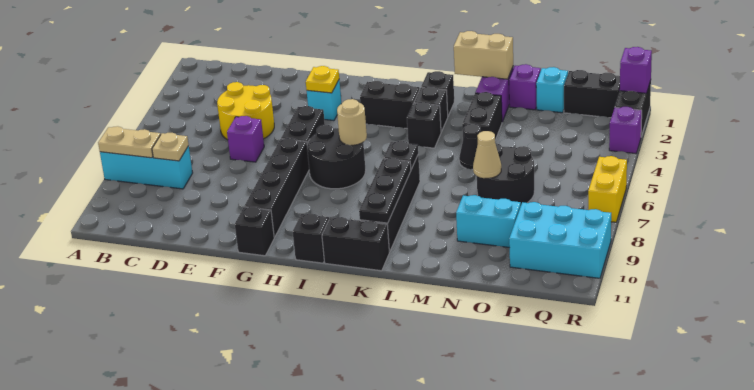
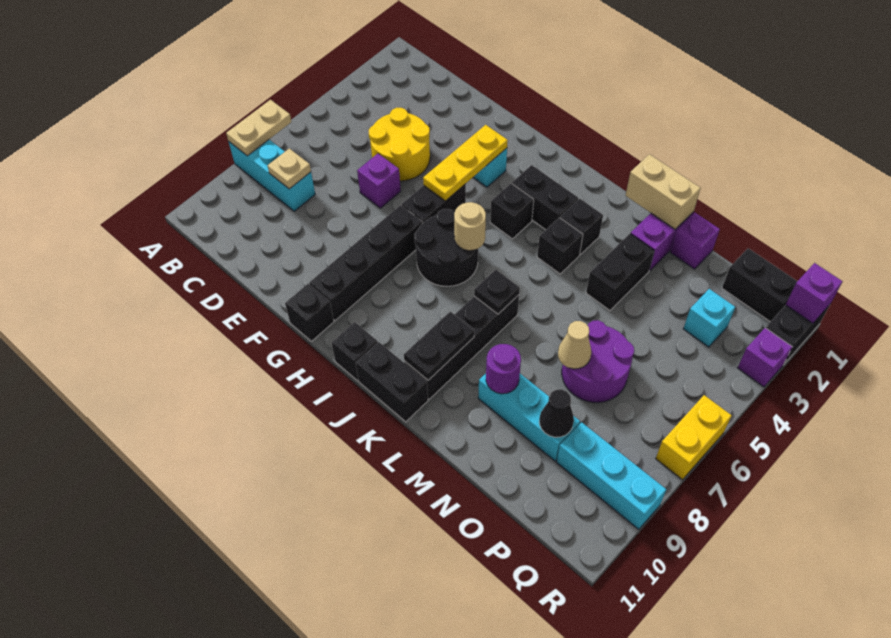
tan 1x2 plate [98,126,161,158] -> tan 1x2 plate turned to [226,100,291,156]
yellow 1x1 plate [306,66,339,93] -> yellow 1x3 plate [423,125,508,201]
black 1x1 brick [421,71,454,116] -> black 1x1 brick moved to [490,183,534,239]
black 1x3 plate [359,158,411,223] -> black 1x2 plate [404,311,474,380]
black 1x1 cone [459,124,480,169] -> black 1x1 cone moved to [539,389,574,437]
none -> purple 1x1 round brick [486,344,521,394]
black 2x2 round brick [477,143,534,204] -> purple 2x2 round brick [562,320,634,403]
cyan 1x2 brick [456,195,521,248] -> cyan 1x3 brick [478,374,580,461]
cyan 1x1 brick [536,67,568,113] -> cyan 1x1 brick moved to [683,289,735,347]
cyan 2x3 brick [509,202,611,278] -> cyan 1x3 brick [557,422,666,529]

